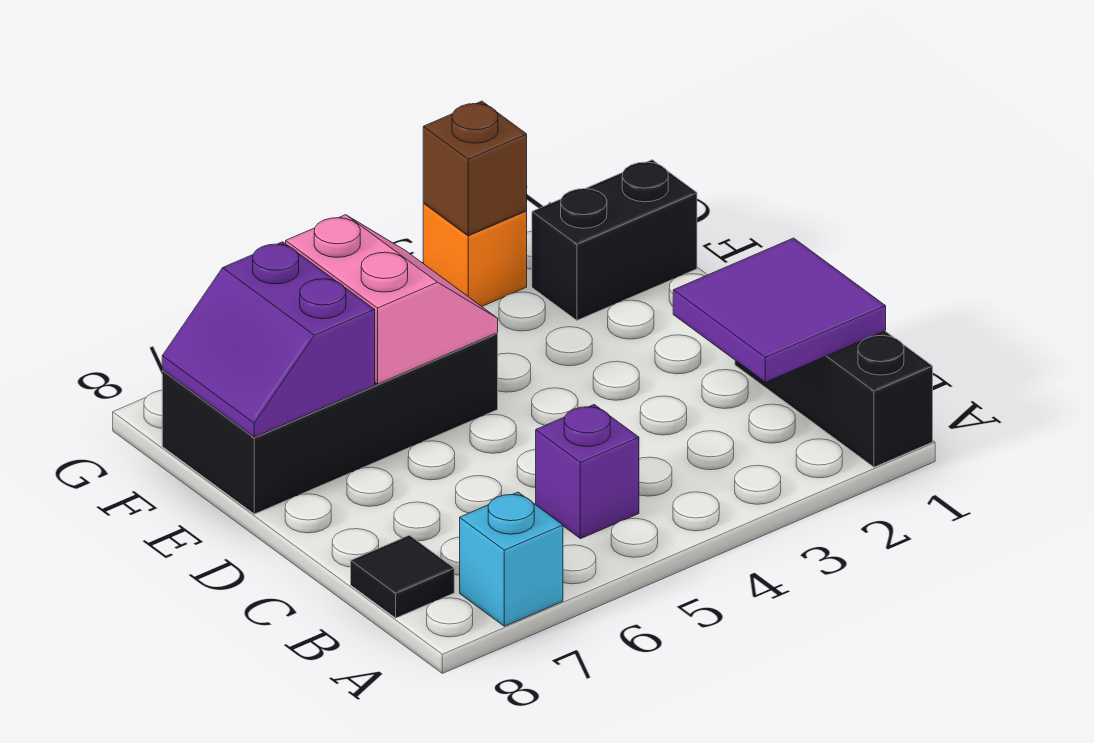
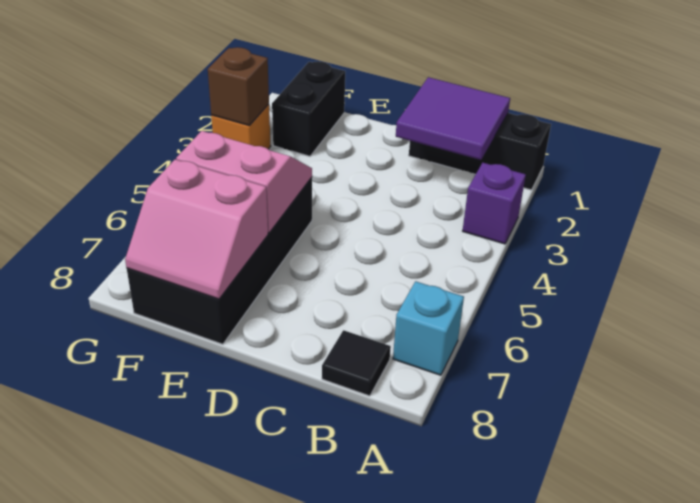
purple 1x1 brick [536,405,639,539] -> purple 1x1 brick moved to [463,163,526,244]
purple 2x2 slope [162,242,375,437] -> pink 2x2 slope [125,159,268,299]

